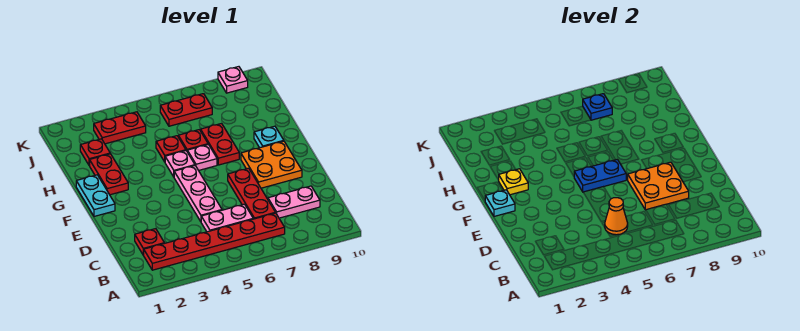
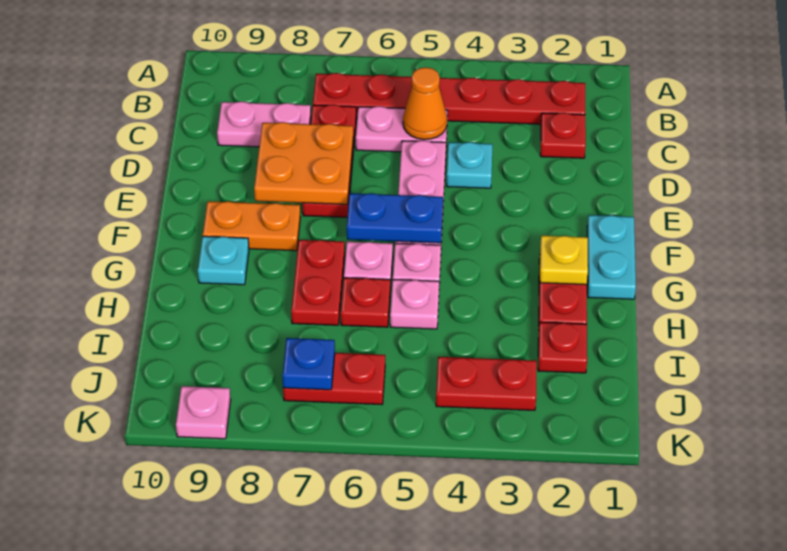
orange 2x2 plate [241,141,302,188] -> orange 1x2 plate [203,201,301,251]
cyan 1x1 plate [485,190,515,216] -> cyan 1x1 plate moved to [446,142,493,188]
red 1x1 plate [156,136,186,162] -> pink 1x1 plate [390,280,439,329]

